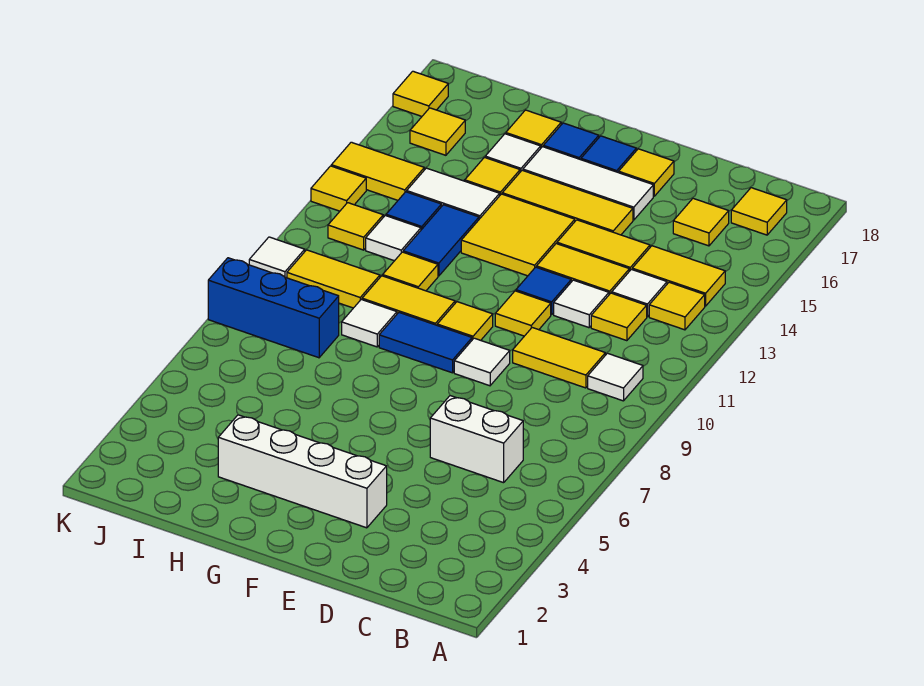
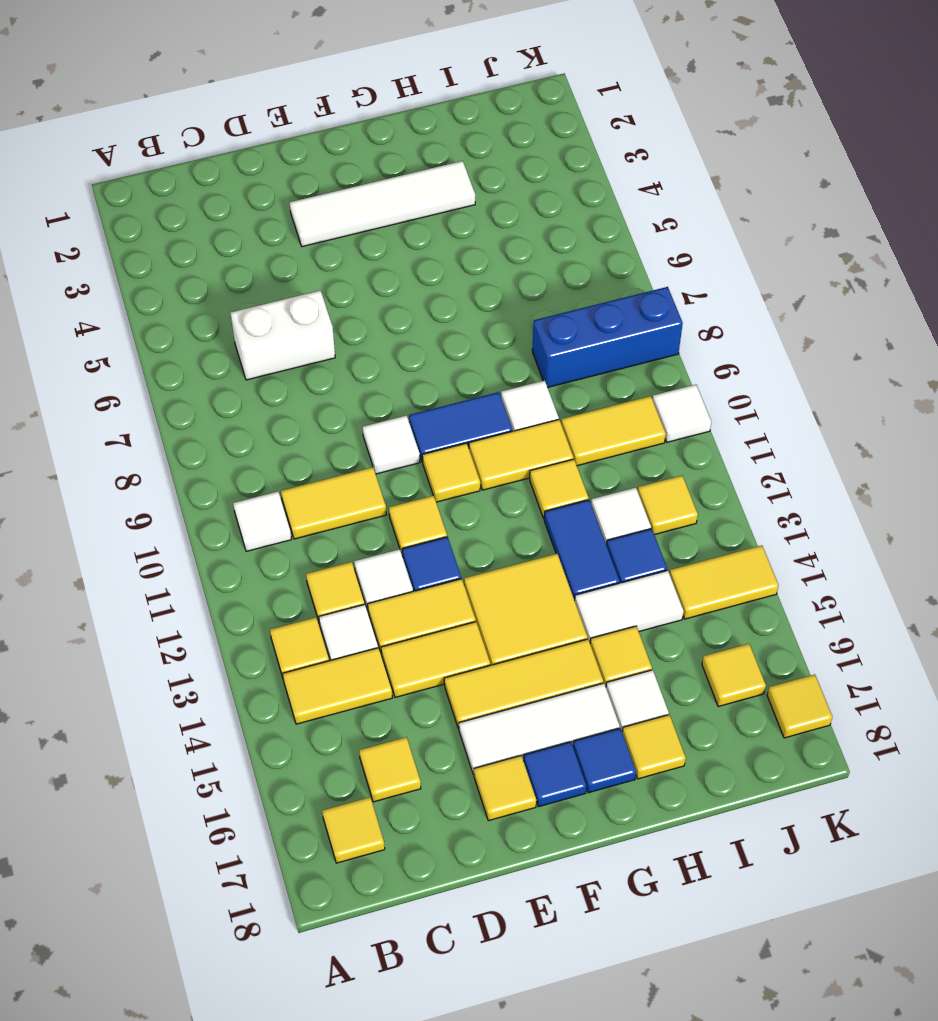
white 1x4 brick [218,415,387,528] -> white 1x4 tile [290,161,475,247]
yellow 1x1 tile [311,166,366,211] -> none

